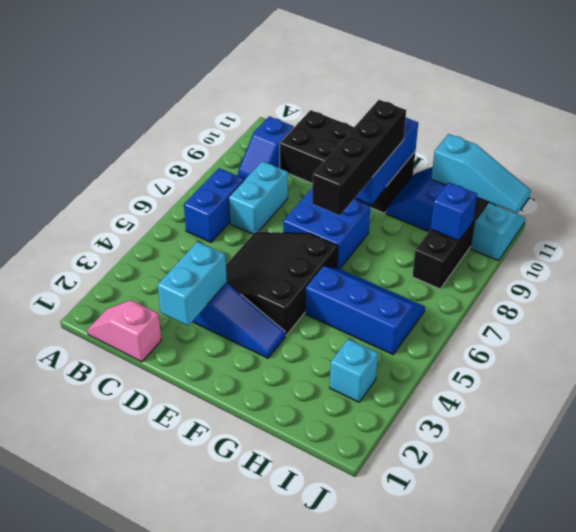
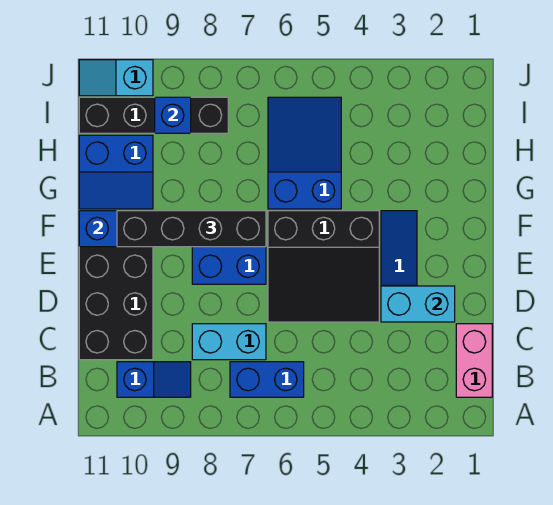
pink 1x2 slope [87,300,161,362] -> pink 1x2 brick [456,324,492,397]
blue 2x3 slope [305,267,425,355] -> blue 2x3 slope turned to [268,97,341,209]
cyan 1x3 slope [431,134,531,213] -> none
cyan 1x1 brick [330,339,378,402] -> none

